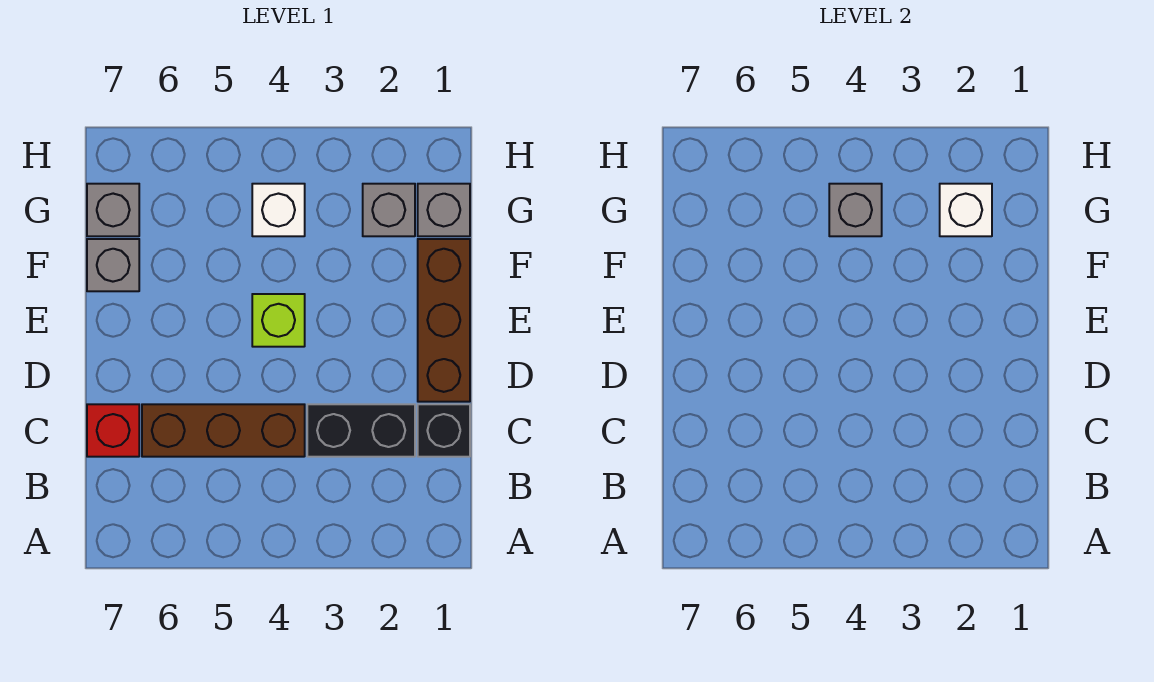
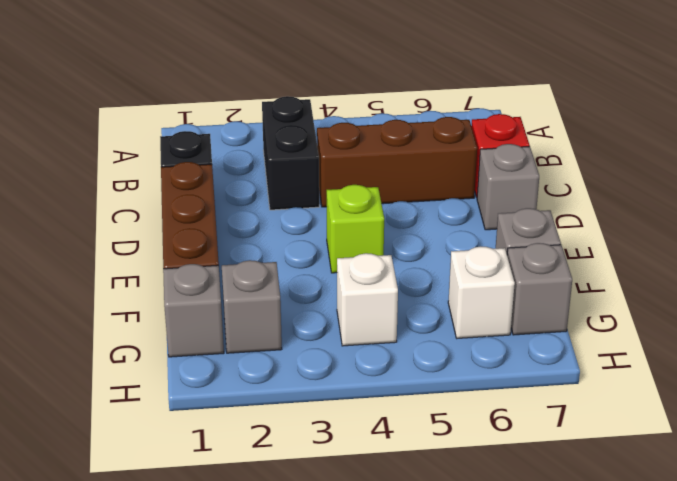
black 1x2 brick [307,404,415,457] -> black 1x2 brick turned to [262,96,319,210]
white 1x1 brick [940,184,992,236] -> white 1x1 brick moved to [448,247,515,338]
grey 1x1 brick [829,184,882,236] -> grey 1x1 brick moved to [477,144,539,230]

